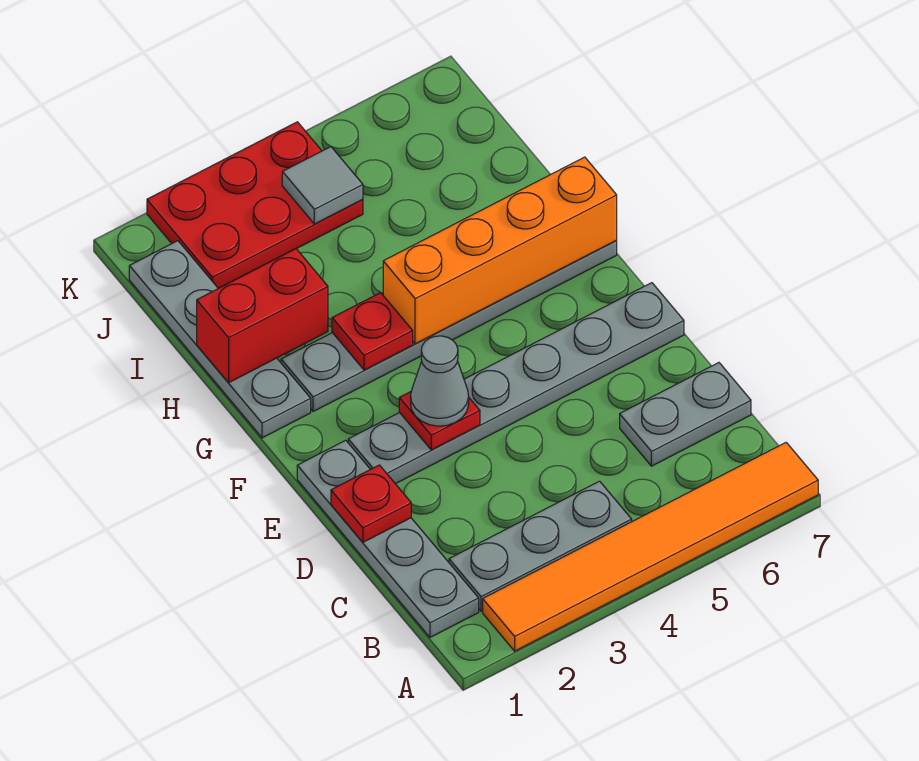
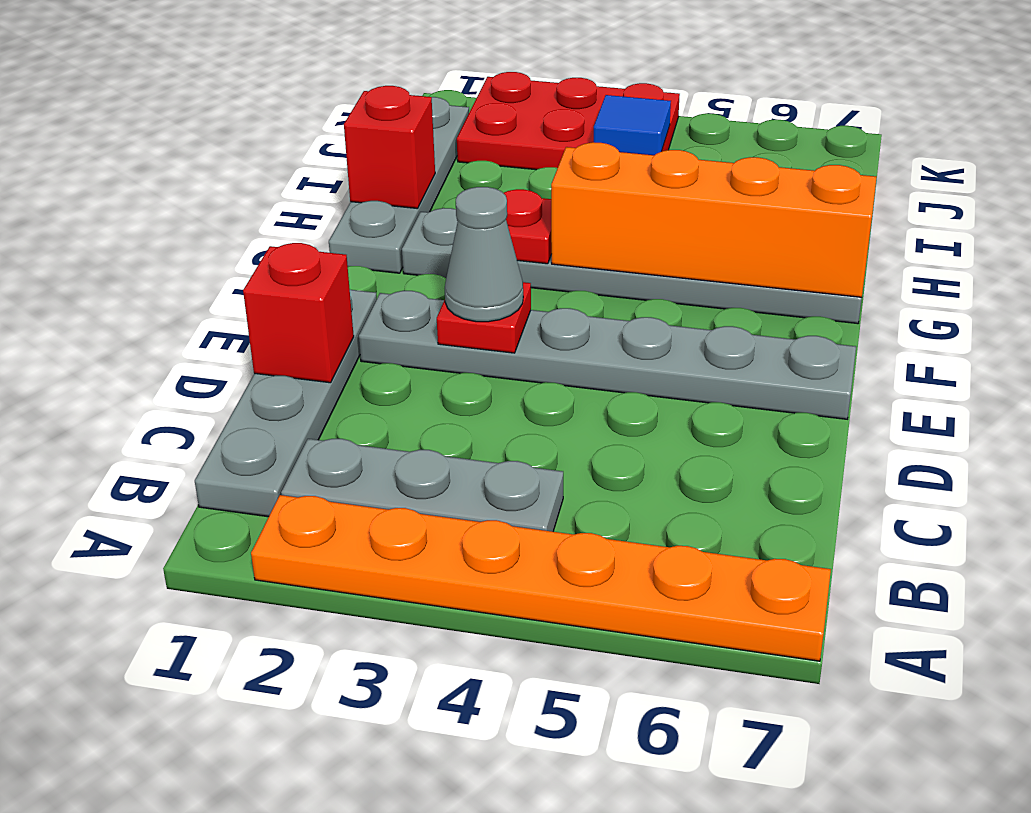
orange 1x6 tile [483,443,818,651] -> orange 1x6 plate [251,495,831,661]
grey 1x2 plate [620,363,751,466] -> none
red 1x1 plate [331,465,411,542] -> red 1x1 brick [243,243,354,383]
red 1x2 brick [197,249,328,383] -> red 1x1 brick [344,86,435,209]
grey 1x1 tile [282,147,363,224] -> blue 1x1 tile [594,95,671,155]

